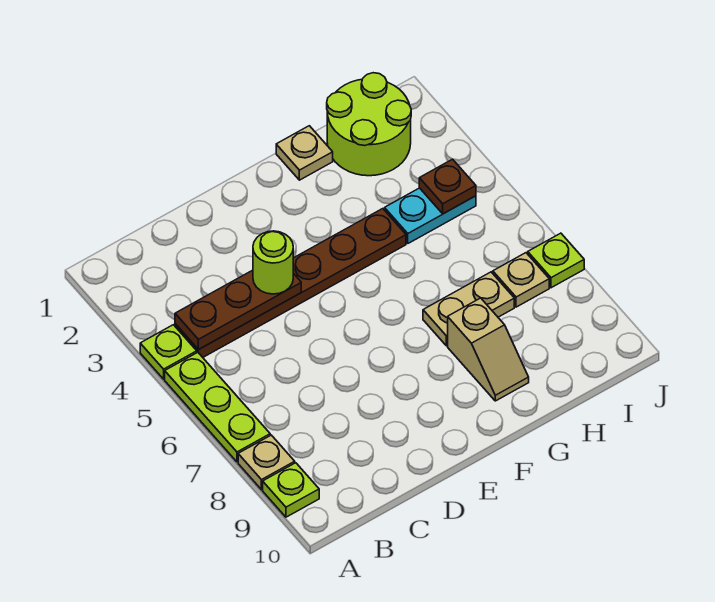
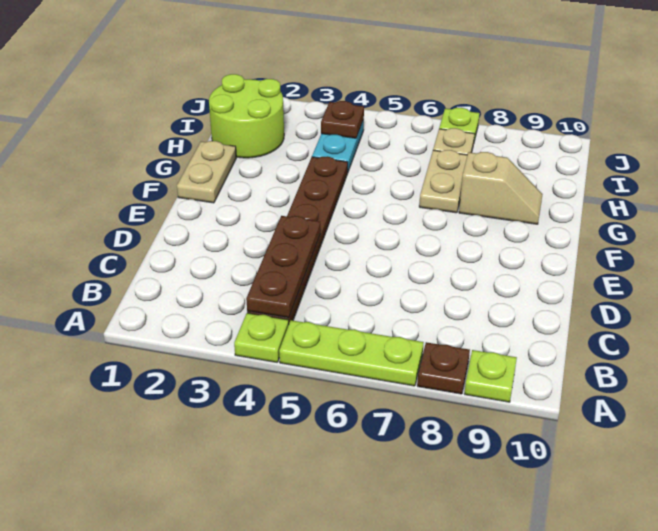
tan 1x1 plate [238,435,295,490] -> brown 1x1 plate [417,342,470,394]
lime 1x1 round brick [253,231,293,294] -> none
tan 1x1 plate [276,126,333,180] -> tan 1x2 plate [177,141,236,203]

